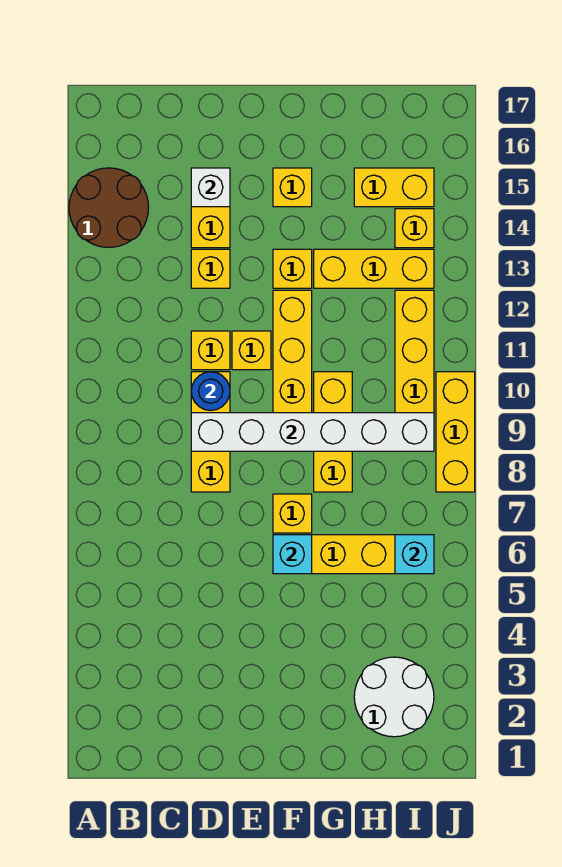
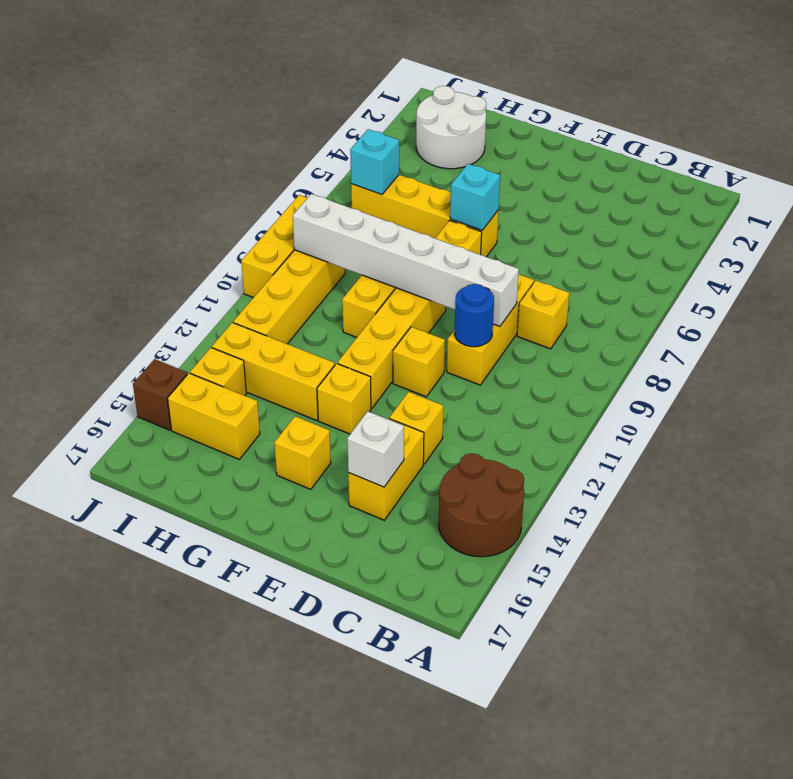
yellow 1x1 brick [191,331,230,370] -> yellow 1x1 brick moved to [517,281,569,349]
none -> brown 1x1 brick [133,359,187,430]

